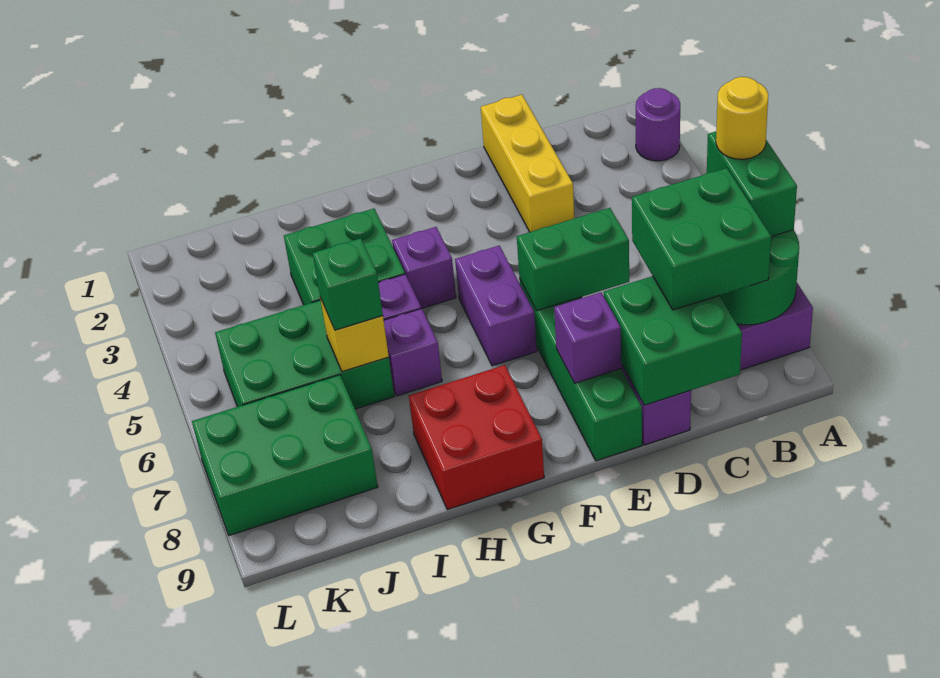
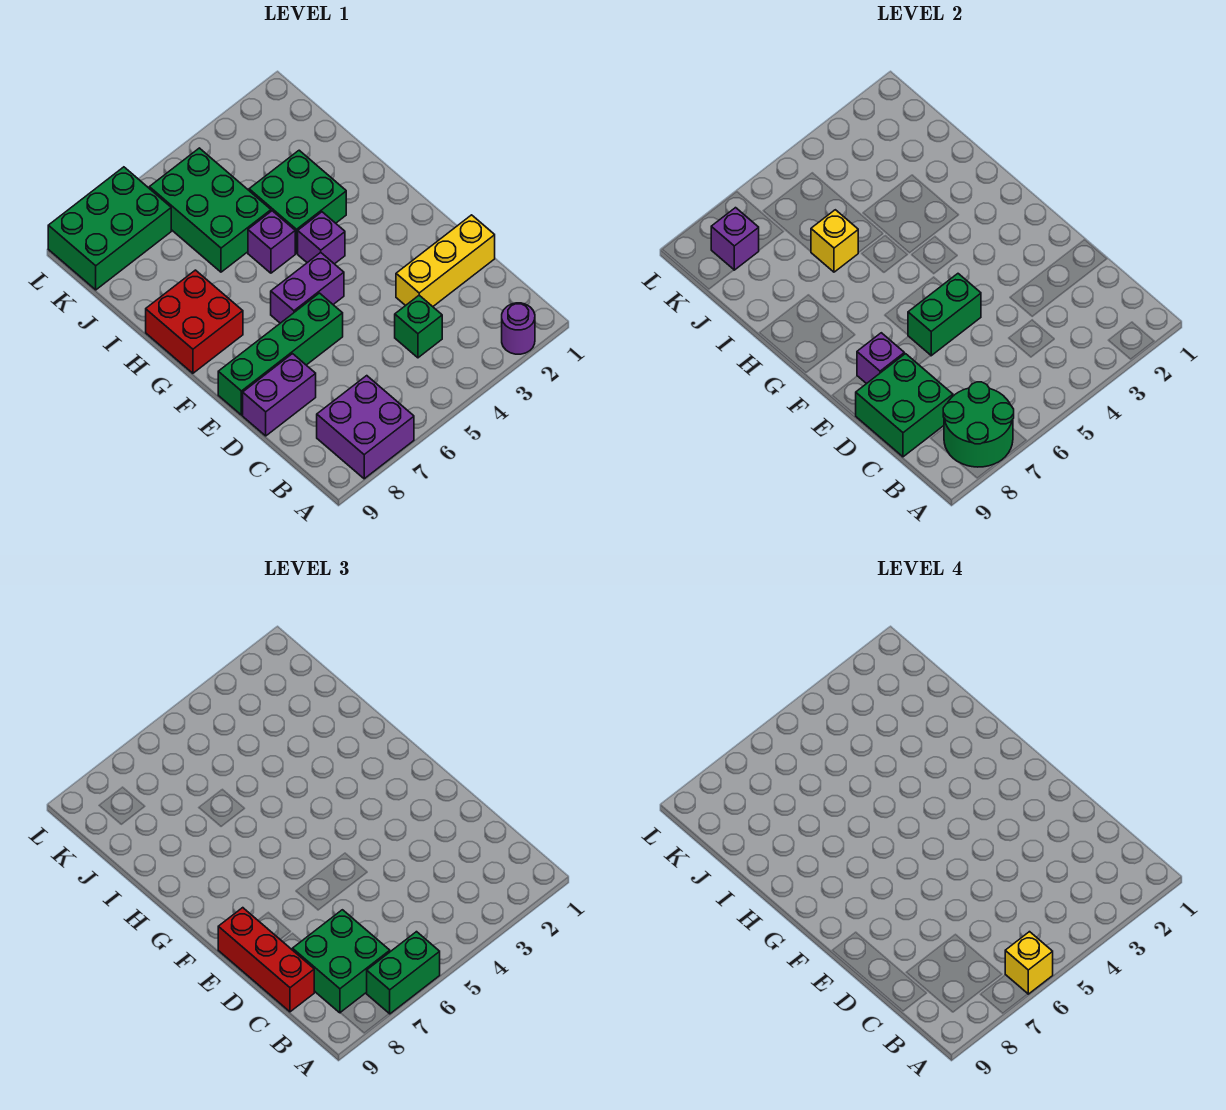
yellow 1x1 round brick [716,77,768,159] -> yellow 1x1 brick [1005,932,1053,994]
none -> red 1x3 brick [218,908,314,1012]
green 1x2 brick [517,208,629,311] -> green 1x2 brick turned to [908,274,981,356]
purple 1x1 brick [384,308,442,396] -> purple 1x1 brick moved to [711,208,759,270]
green 1x1 brick [313,238,383,330] -> green 1x1 brick moved to [395,295,442,358]
green 2x3 brick [192,375,378,536] -> green 2x3 brick turned to [48,167,171,290]

